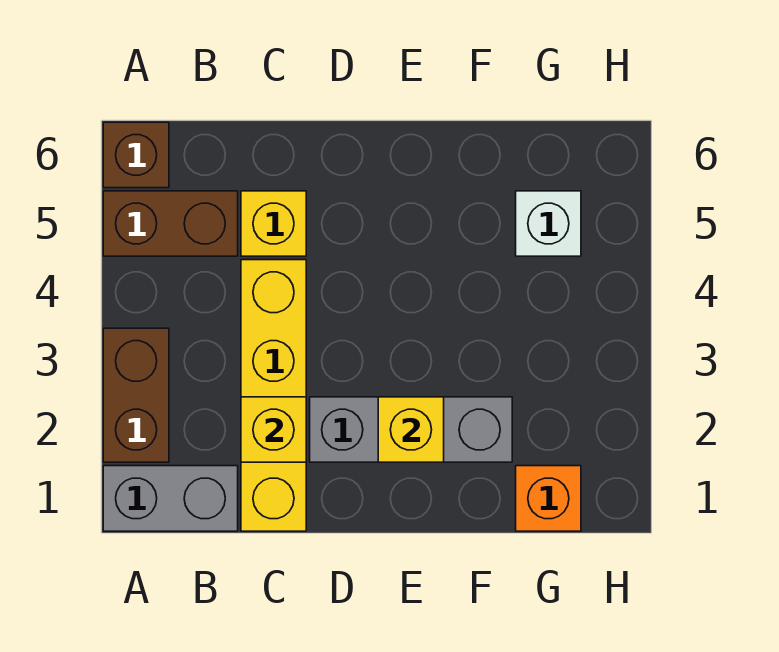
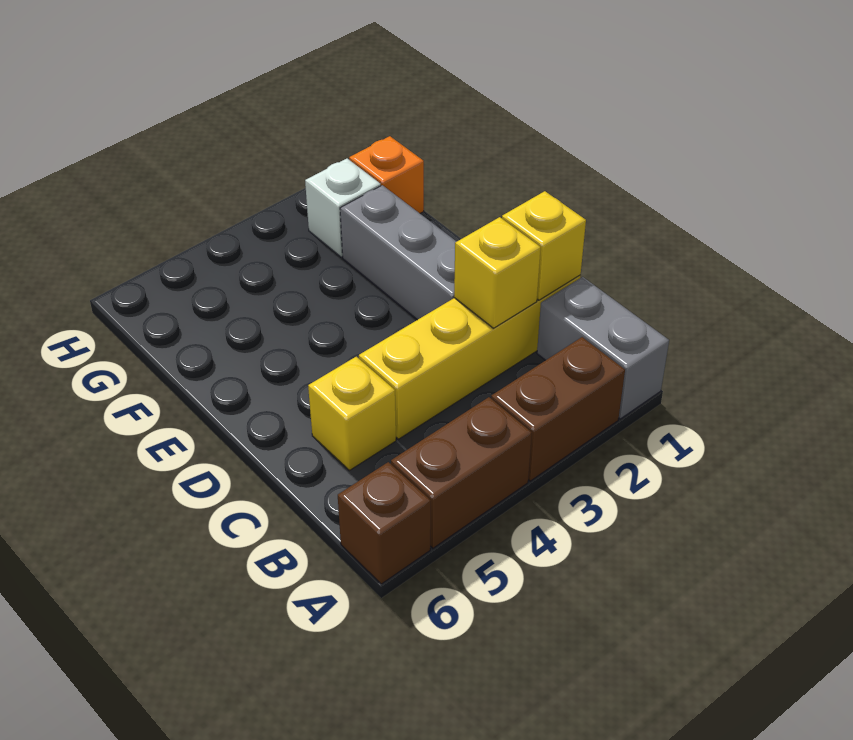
brown 1x2 brick [103,191,238,256] -> brown 1x2 brick turned to [391,397,532,548]
yellow 1x1 brick [378,397,444,462] -> yellow 1x1 brick moved to [502,191,586,300]
white 1x1 brick [516,191,581,256] -> white 1x1 brick moved to [305,159,381,257]

